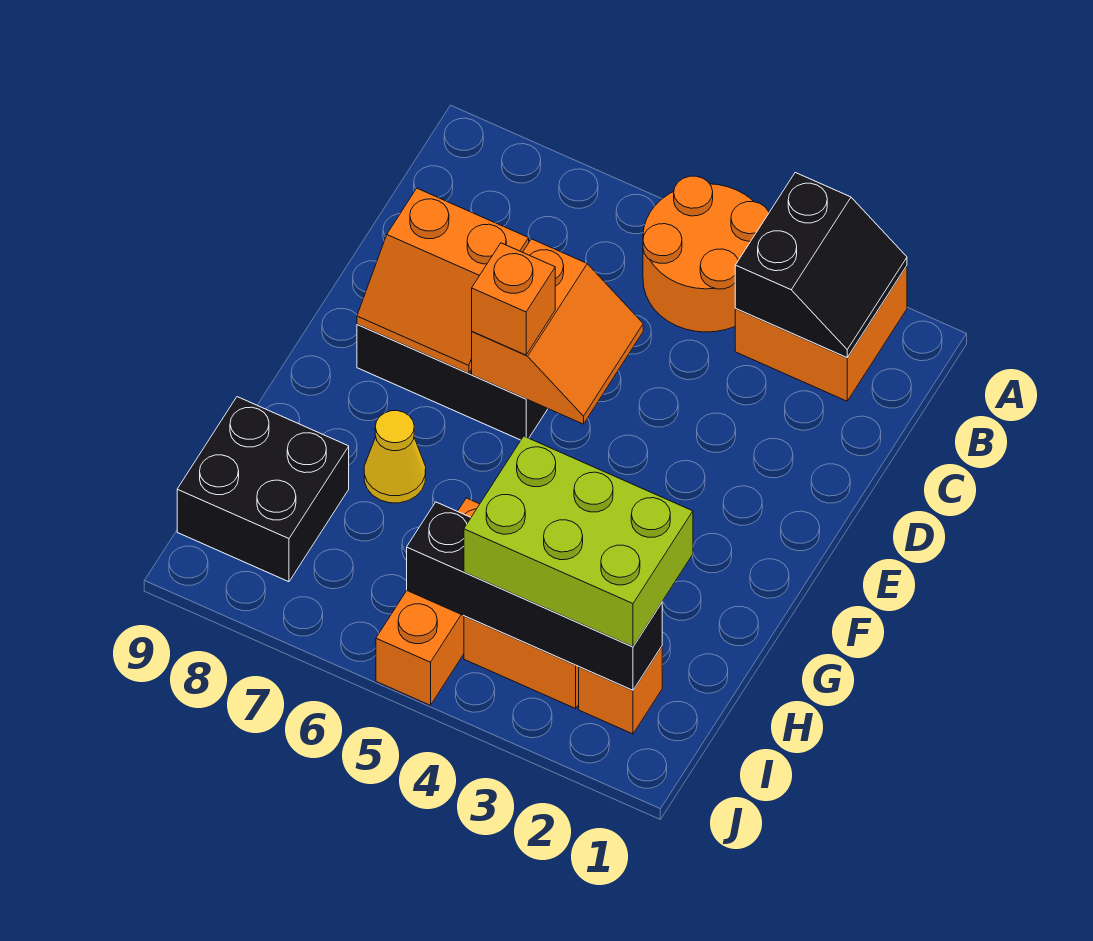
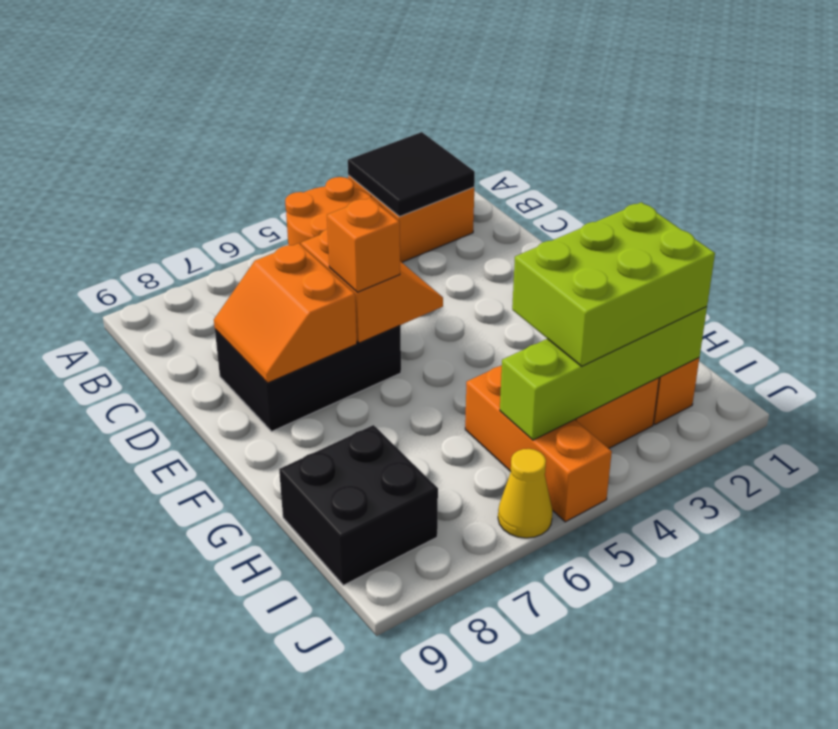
black 2x2 slope [735,173,907,357] -> black 2x2 tile [348,132,475,217]
orange 2x2 slope [357,188,529,373] -> orange 2x2 slope turned to [214,243,357,383]
yellow 1x1 cone [364,411,426,503] -> yellow 1x1 cone moved to [498,449,553,538]
black 1x4 brick [407,502,662,690] -> lime 1x4 brick [500,307,707,440]

